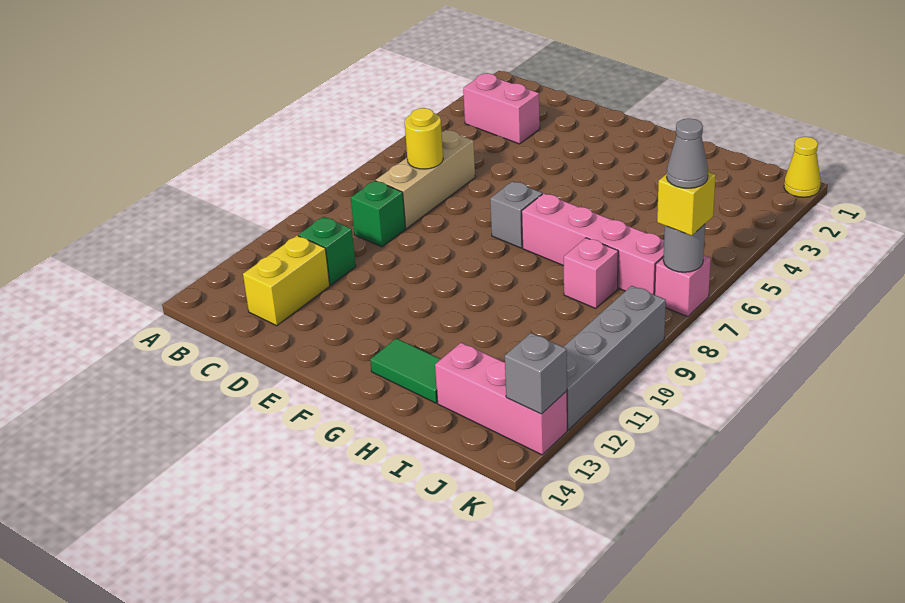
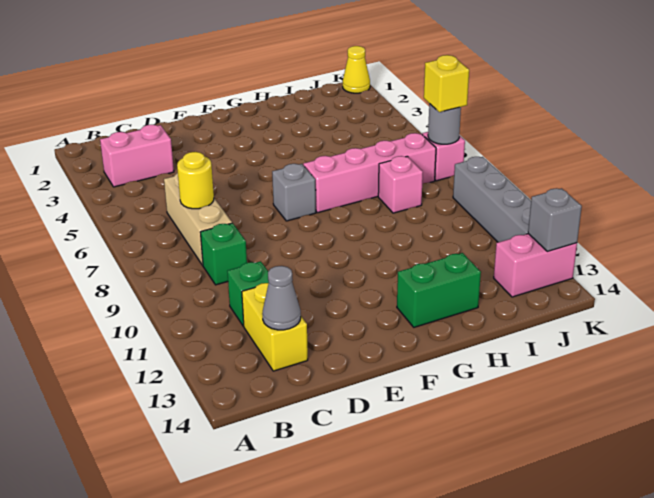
green 1x2 tile [370,338,441,403] -> green 1x2 brick [397,253,481,327]
pink 1x3 brick [435,343,567,455] -> pink 1x2 brick [494,234,577,297]
grey 1x1 cone [667,119,708,188] -> grey 1x1 cone moved to [262,266,301,330]

